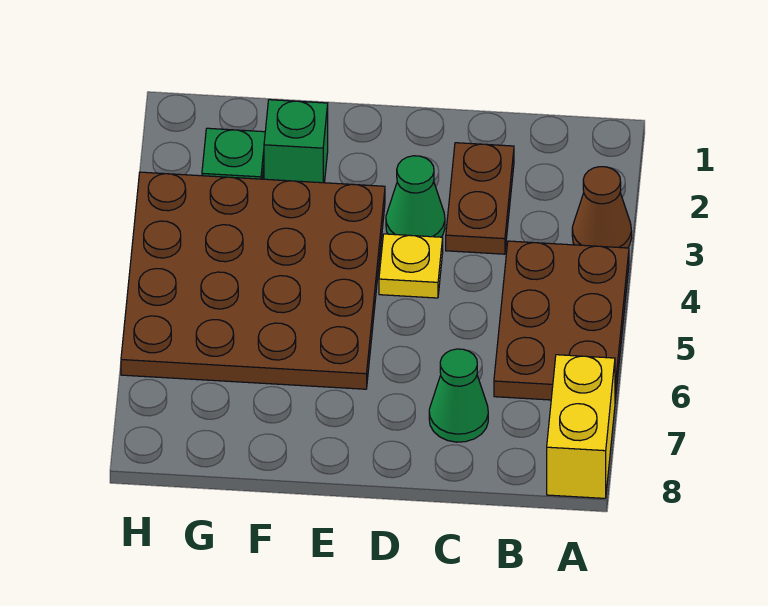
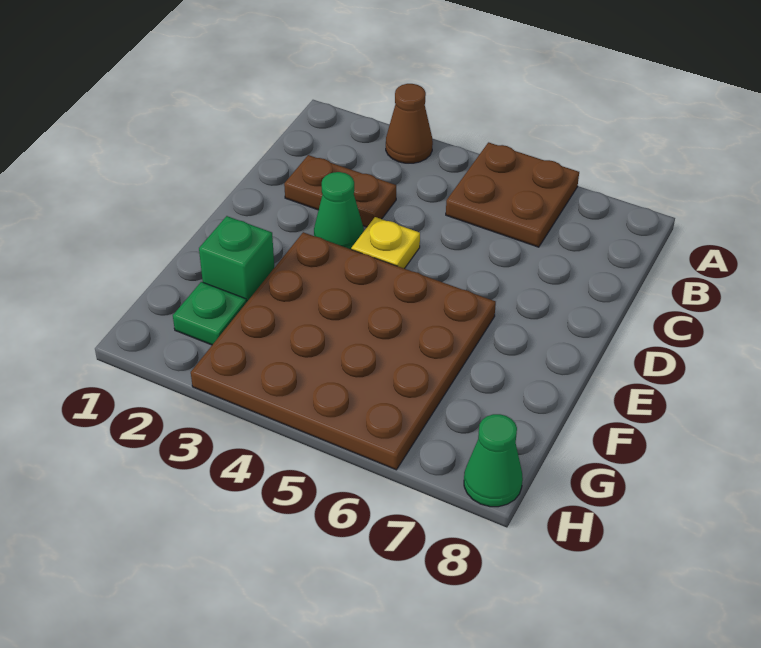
brown 2x3 plate [494,241,629,400] -> brown 2x2 plate [446,142,579,247]
yellow 1x2 brick [547,355,615,498] -> none
green 1x1 cone [429,349,488,442] -> green 1x1 cone moved to [464,414,523,507]

